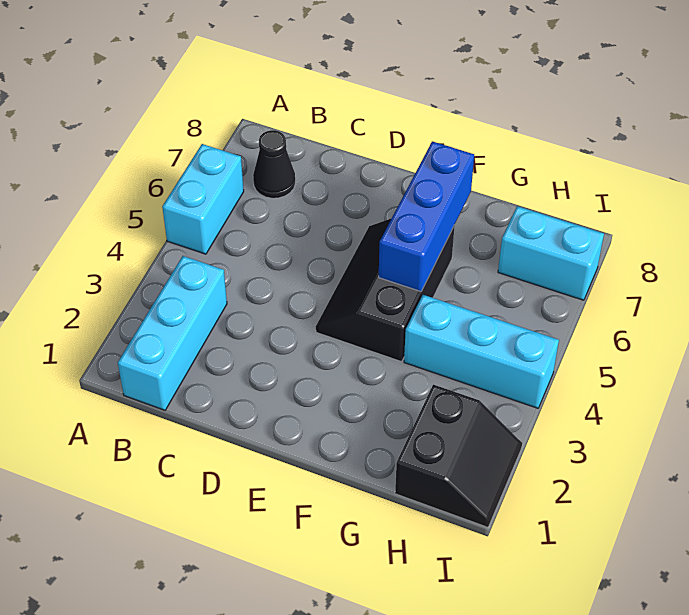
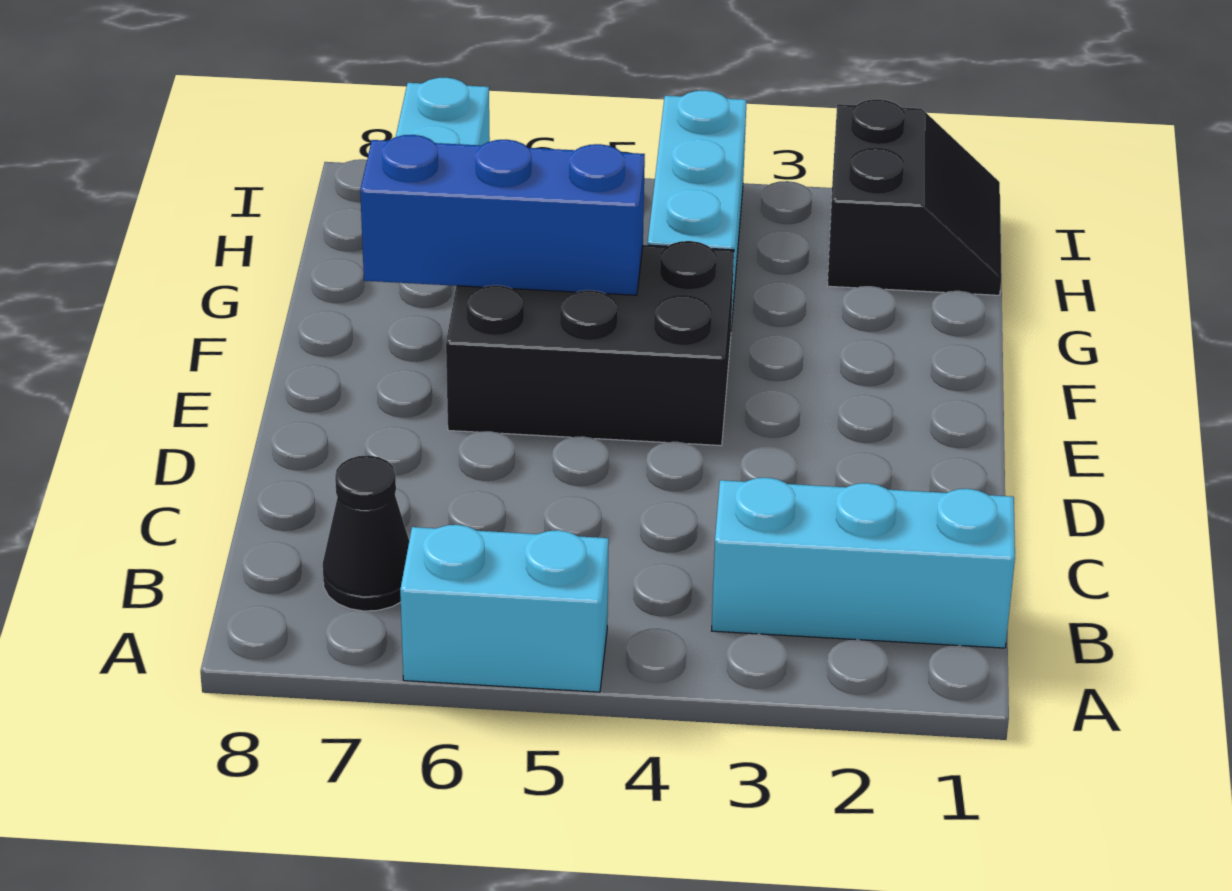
black 2x3 slope [316,219,455,362] -> black 2x3 brick [446,241,734,446]
black 2x2 slope [395,385,522,527] -> black 2x2 slope turned to [827,99,1001,295]

